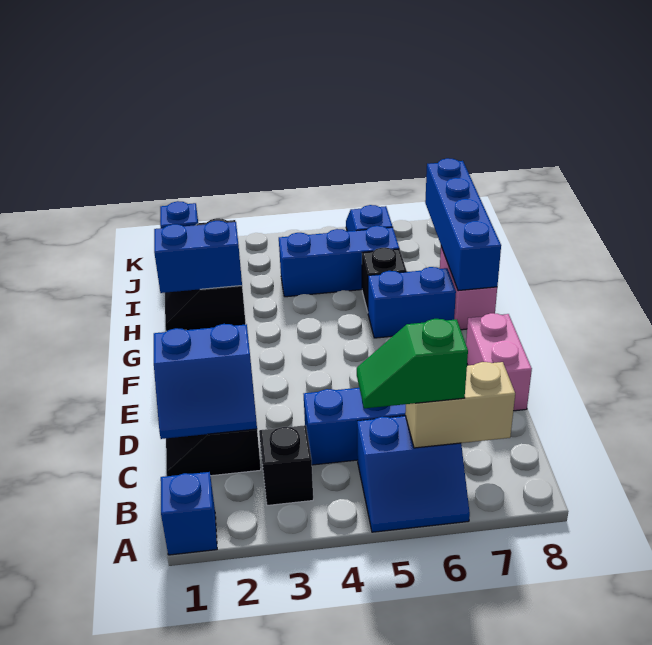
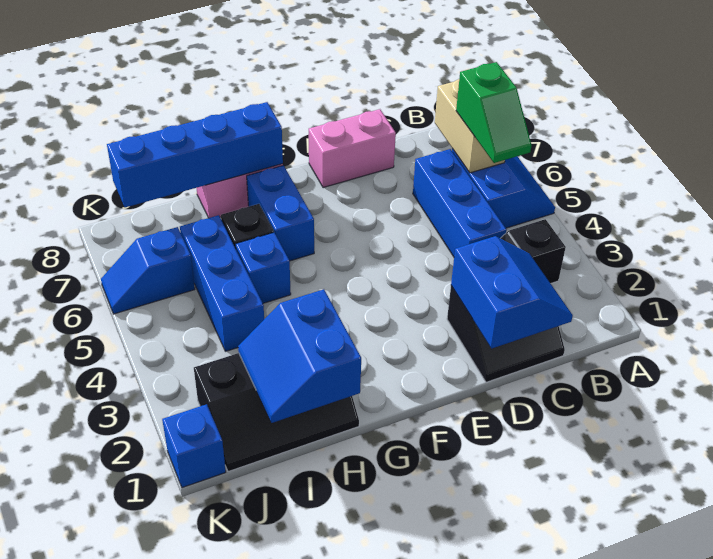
blue 1x1 brick [161,472,217,555] -> blue 1x1 brick moved to [235,233,291,303]

